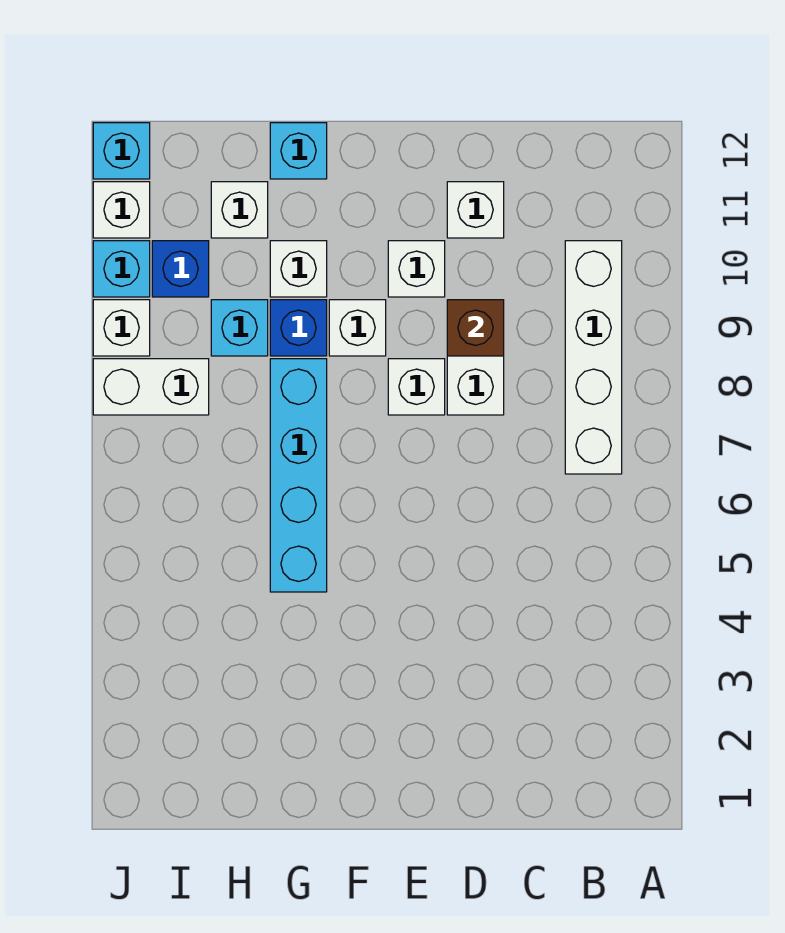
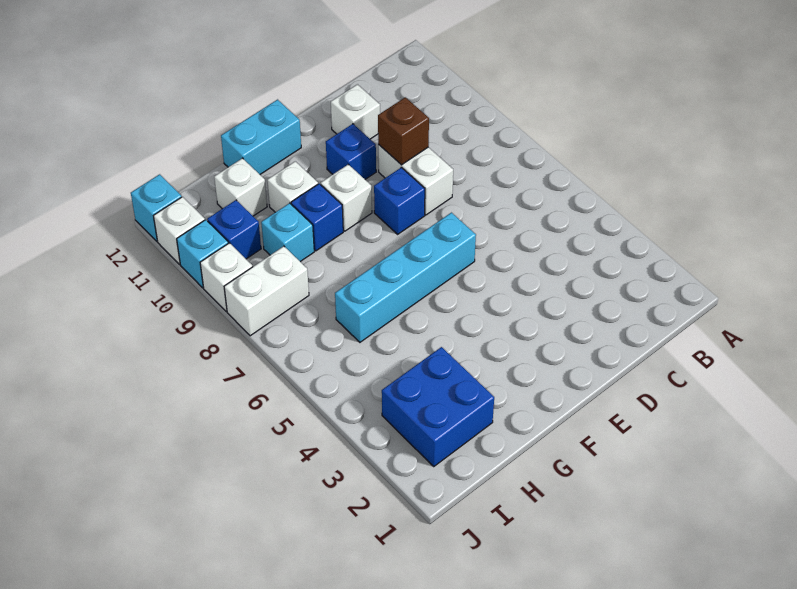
white 1x4 brick [565,241,622,474] -> none
white 1x1 brick [388,359,445,415] -> blue 1x1 brick [374,167,425,234]
white 1x1 brick [388,241,445,297] -> blue 1x1 brick [326,124,376,179]
cyan 1x4 brick [270,359,327,592] -> cyan 1x4 brick turned to [335,213,476,342]
cyan 1x1 brick [270,123,327,179] -> cyan 1x2 brick [221,100,301,174]
none -> blue 2x2 brick [382,347,494,466]

